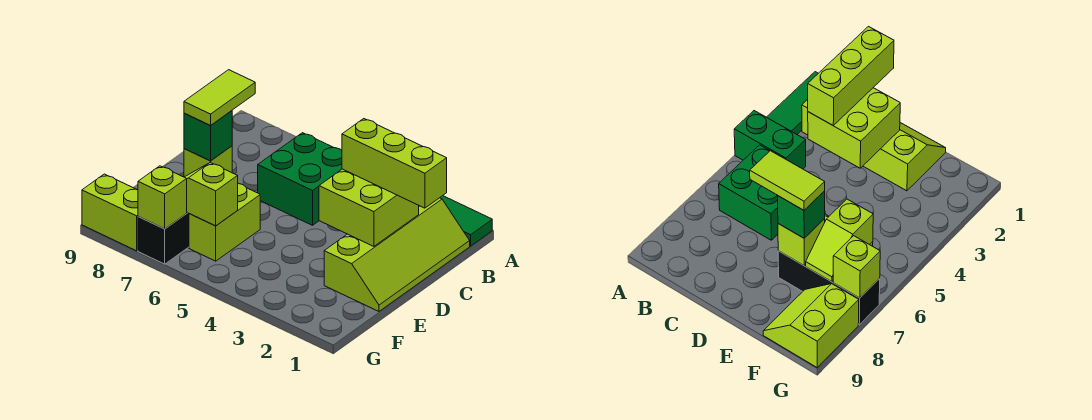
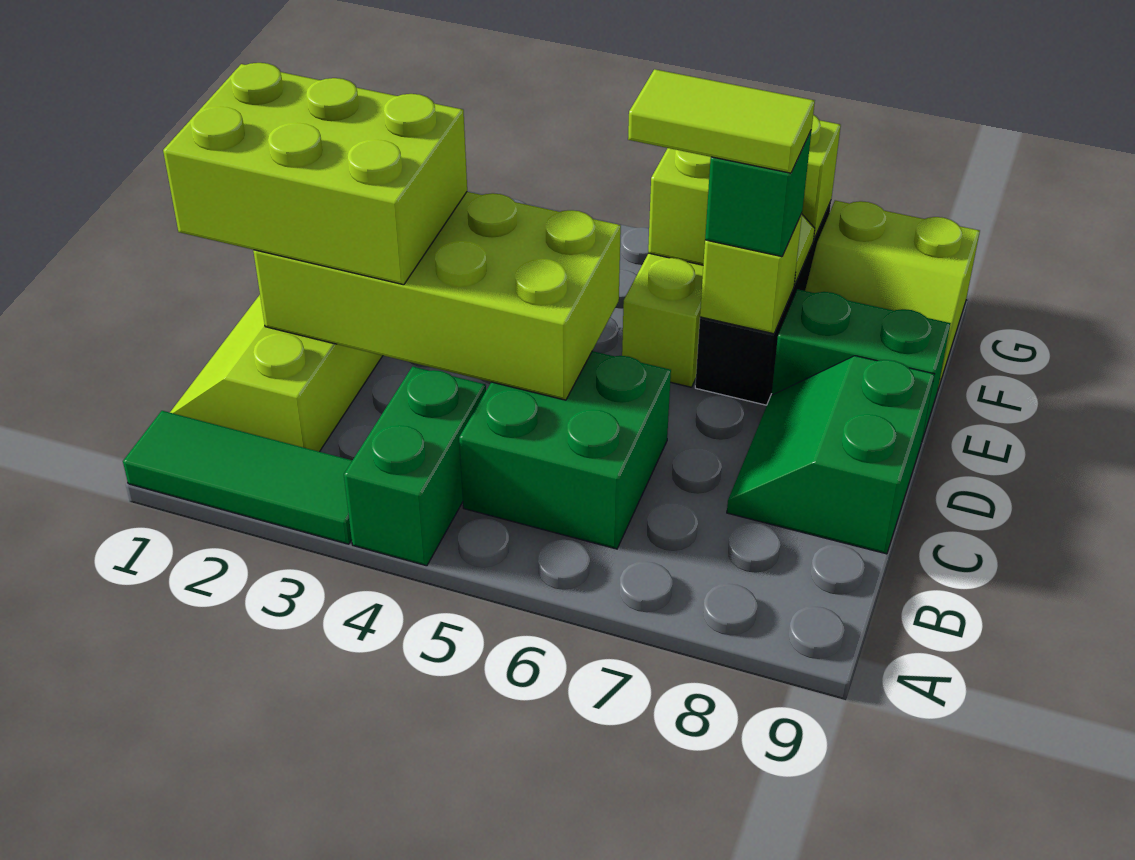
lime 1x3 brick [342,119,447,208] -> lime 2x3 brick [163,63,467,285]
lime 2x2 brick [319,169,419,246] -> lime 2x4 brick [253,192,621,400]
none -> green 2x2 slope [727,356,934,554]
lime 1x2 tile [184,70,255,126] -> lime 1x2 tile turned to [628,69,815,173]
none -> green 1x2 brick [772,289,951,440]

